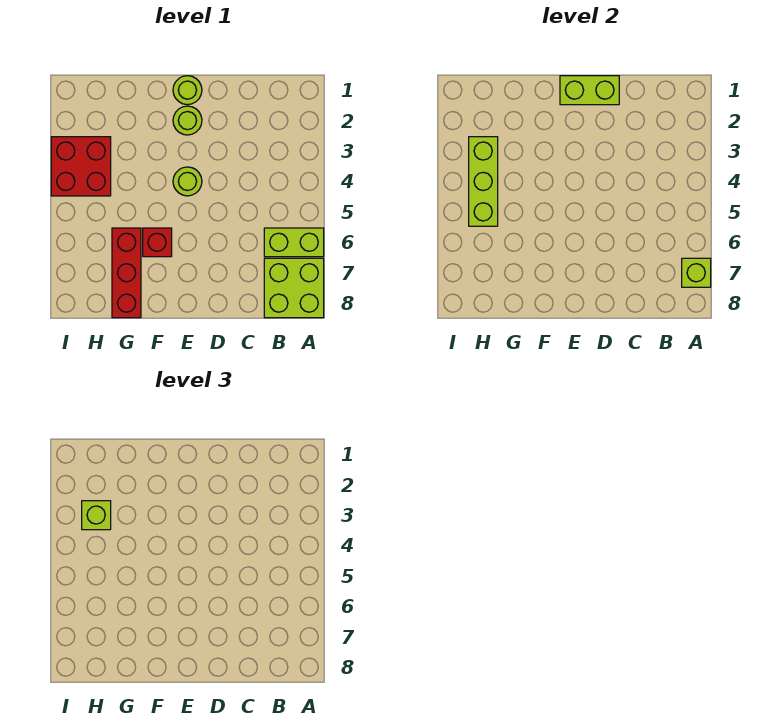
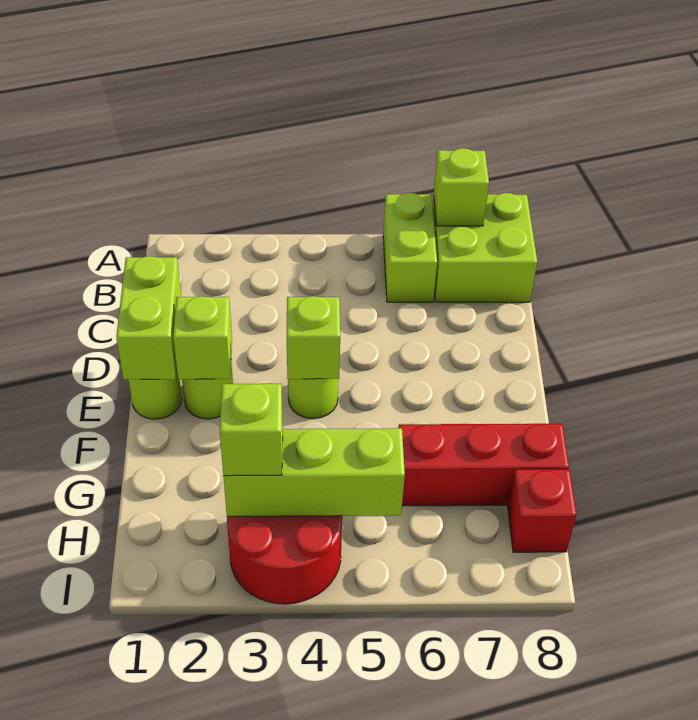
none -> lime 1x1 brick [173,296,232,379]
none -> lime 1x1 brick [287,296,340,379]
red 1x1 brick [143,228,172,257] -> red 1x1 brick moved to [508,469,576,552]
red 2x2 brick [51,137,111,196] -> red 2x2 round brick [227,516,342,604]

